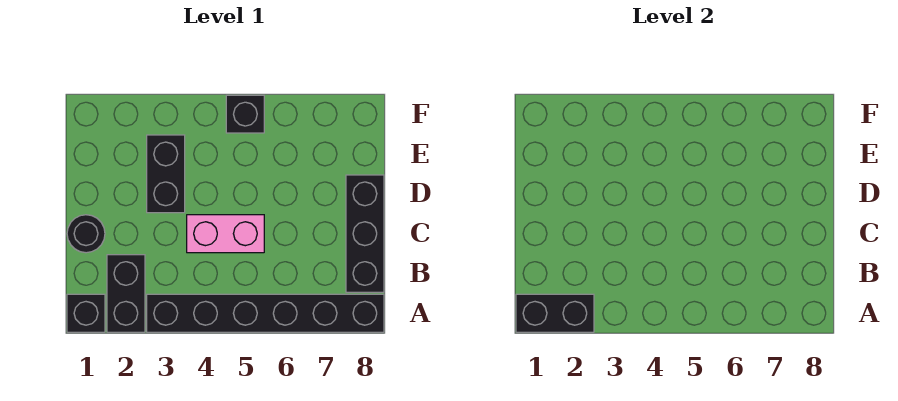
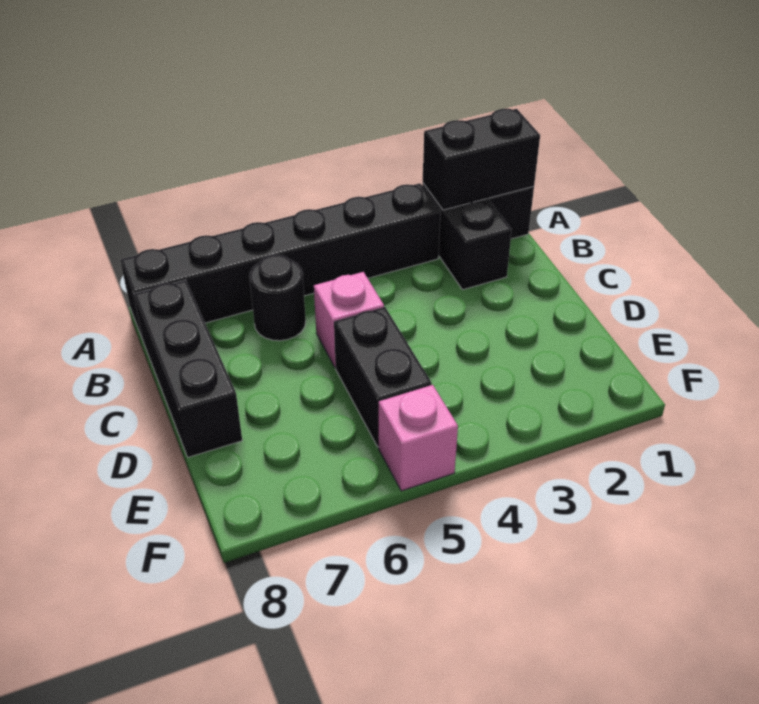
black 1x1 round brick [67,215,105,253] -> black 1x1 round brick moved to [249,255,306,341]
pink 1x2 brick [187,215,264,253] -> pink 1x1 brick [314,272,384,368]
black 1x2 brick [147,135,185,213] -> black 1x2 brick moved to [334,307,432,447]
black 1x1 brick [226,95,264,133] -> pink 1x1 brick [379,385,458,491]

